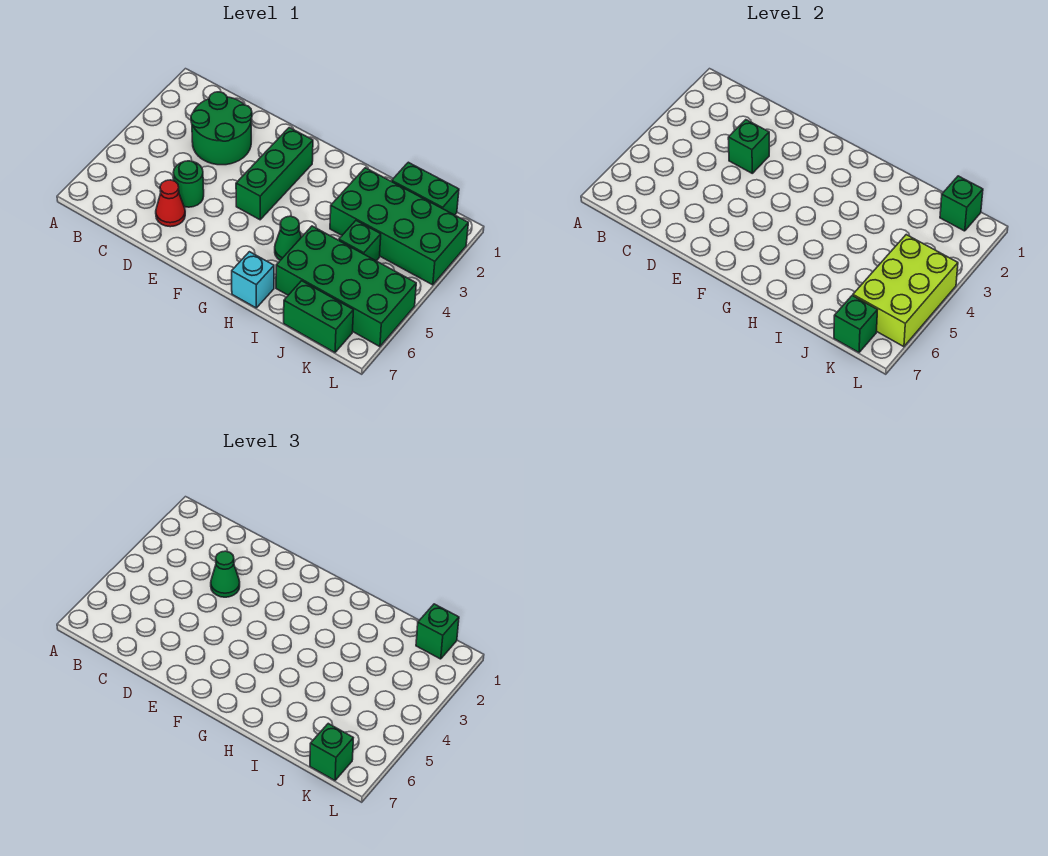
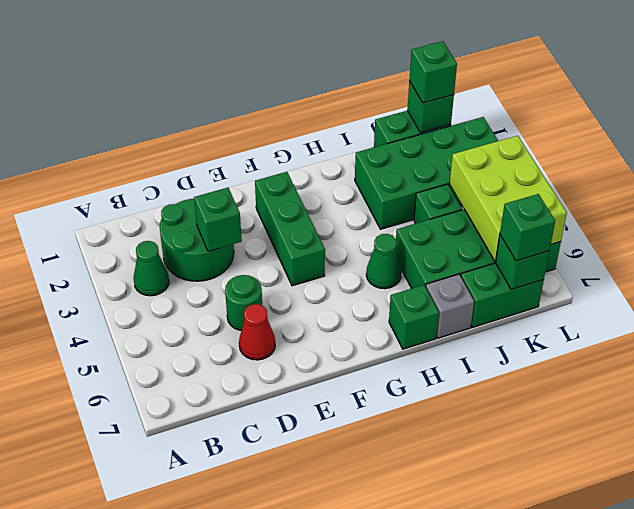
green 1x1 cone [211,551,240,597] -> green 1x1 cone moved to [133,241,169,296]
cyan 1x1 brick [232,252,274,308] -> green 1x1 brick [389,285,439,349]
none -> grey 1x1 brick [426,274,474,338]

